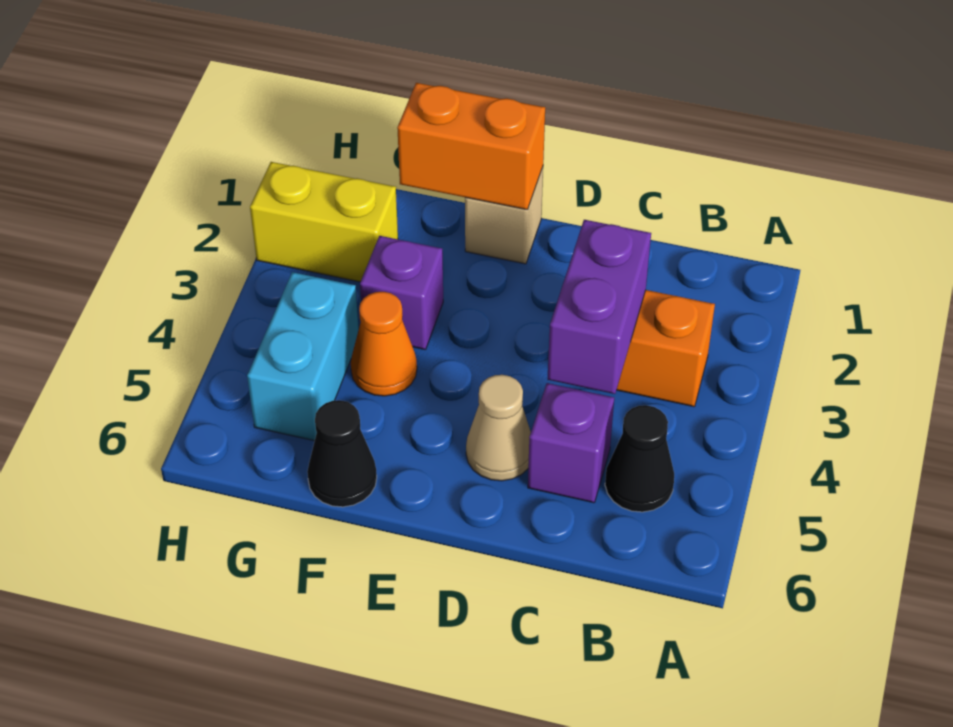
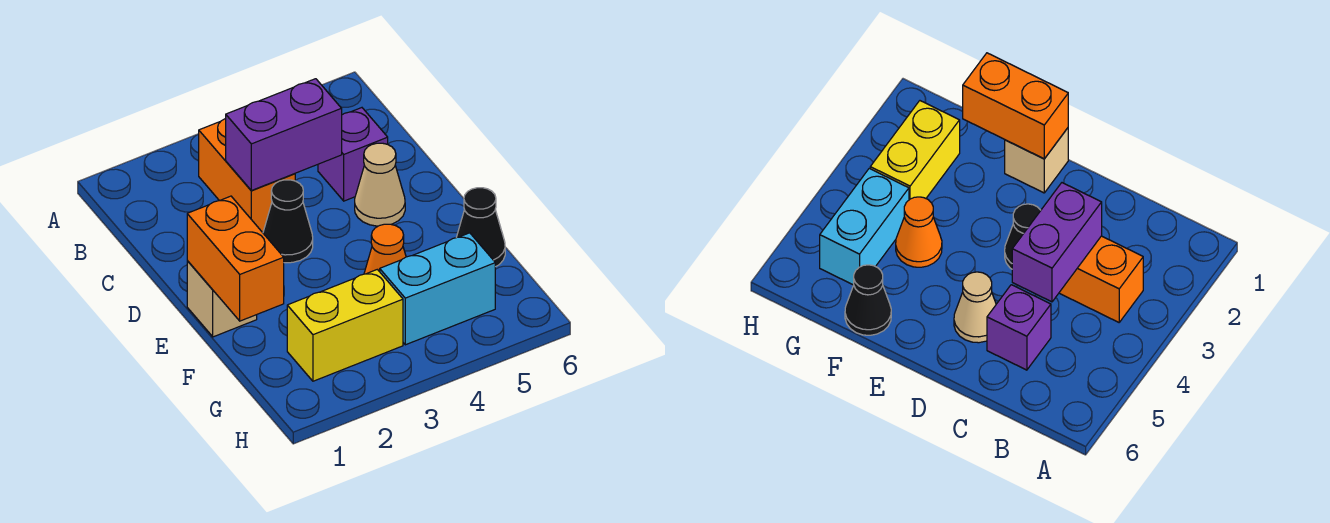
black 1x1 cone [605,405,674,512] -> black 1x1 cone moved to [263,180,313,263]
purple 1x1 brick [360,236,443,350] -> none
yellow 1x2 brick [250,162,398,282] -> yellow 1x2 brick turned to [287,269,403,381]

